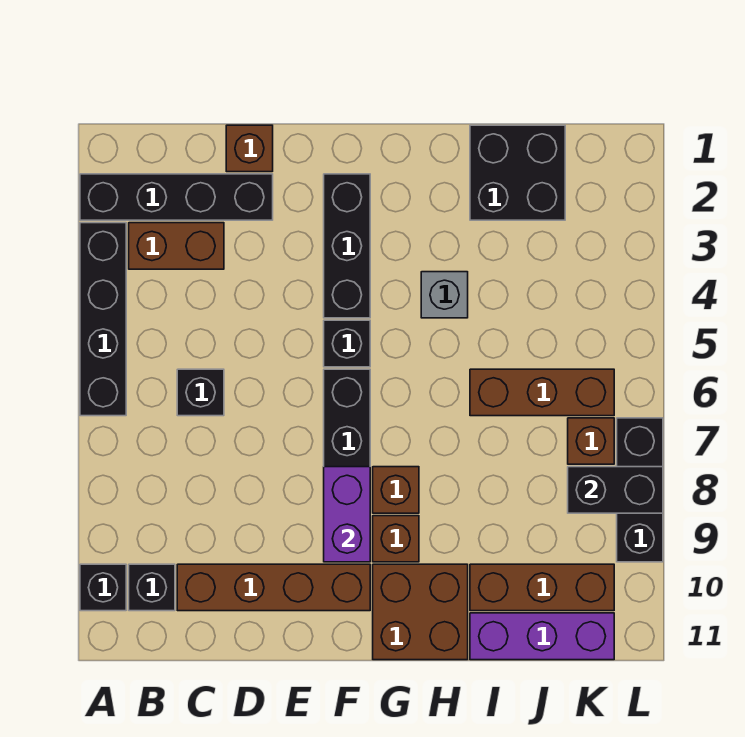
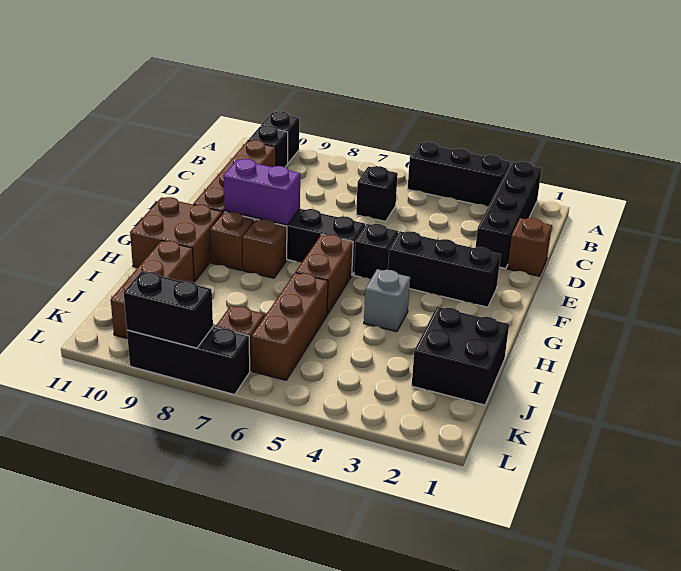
black 1x4 brick [80,223,126,416] -> black 1x3 brick [408,142,510,207]
brown 1x2 brick [129,223,224,269] -> brown 1x2 brick moved to [296,234,353,314]
purple 1x3 brick [470,613,614,660] -> none
black 1x2 brick [568,467,663,513] -> black 1x2 brick turned to [124,271,213,348]

